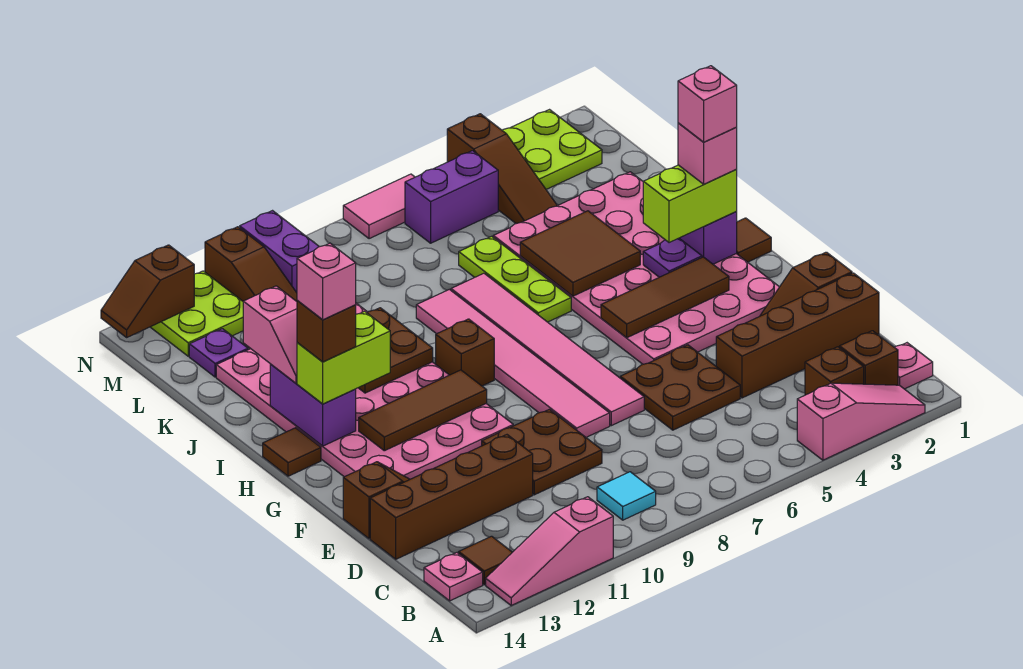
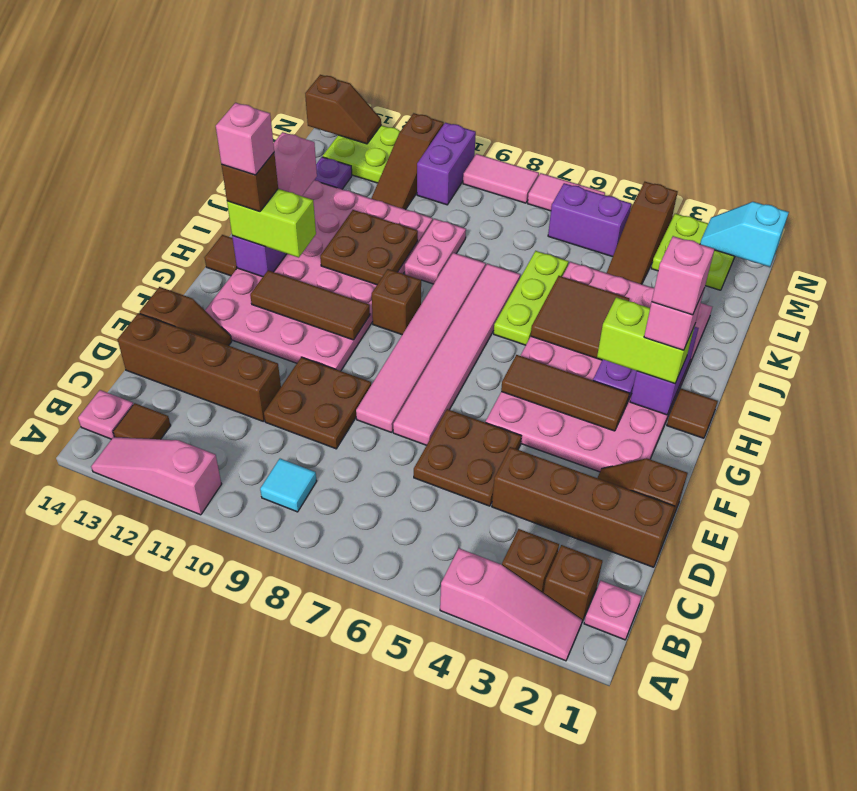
none -> pink 1x2 plate [405,219,466,284]
none -> cyan 1x2 slope [700,202,789,267]
none -> pink 1x2 tile [463,154,539,203]
brown 1x2 slope [101,245,194,337] -> brown 1x2 slope turned to [305,75,381,144]

